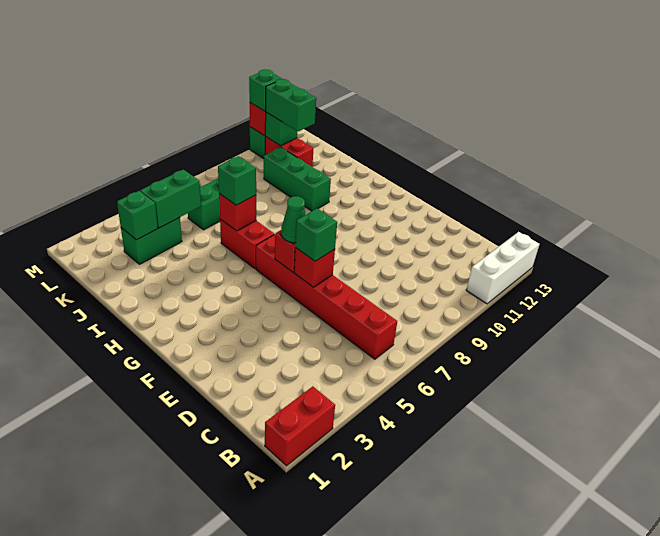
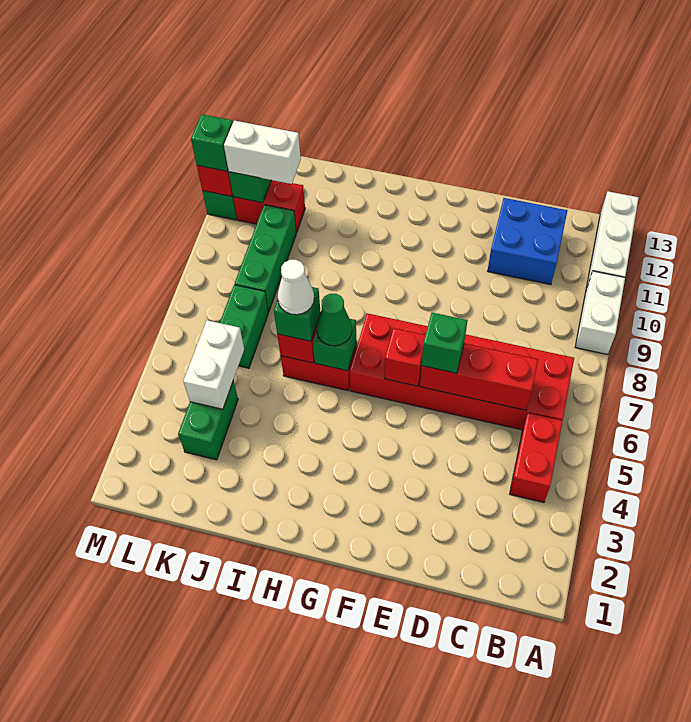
red 1x2 brick [265,386,335,466] -> red 1x2 brick moved to [510,413,563,502]
none -> white 1x2 brick [575,271,625,354]
red 1x6 brick [256,234,397,359] -> red 2x6 brick [350,313,574,430]
none -> blue 2x2 brick [488,198,567,285]
red 1x1 brick [294,248,335,287] -> red 1x3 brick [420,343,538,410]
green 1x1 cone [281,196,306,243] -> green 1x1 cone moved to [317,294,352,346]
none -> white 1x1 cone [278,260,314,315]
green 1x3 brick [264,147,331,211] -> green 1x3 brick turned to [235,205,296,312]
green 1x1 brick [117,191,158,240] -> green 1x1 brick moved to [313,319,357,371]
green 1x2 brick [140,170,201,228] -> white 1x2 brick [183,320,244,409]
green 1x2 brick [266,79,316,131] -> white 1x2 brick [224,120,301,184]

